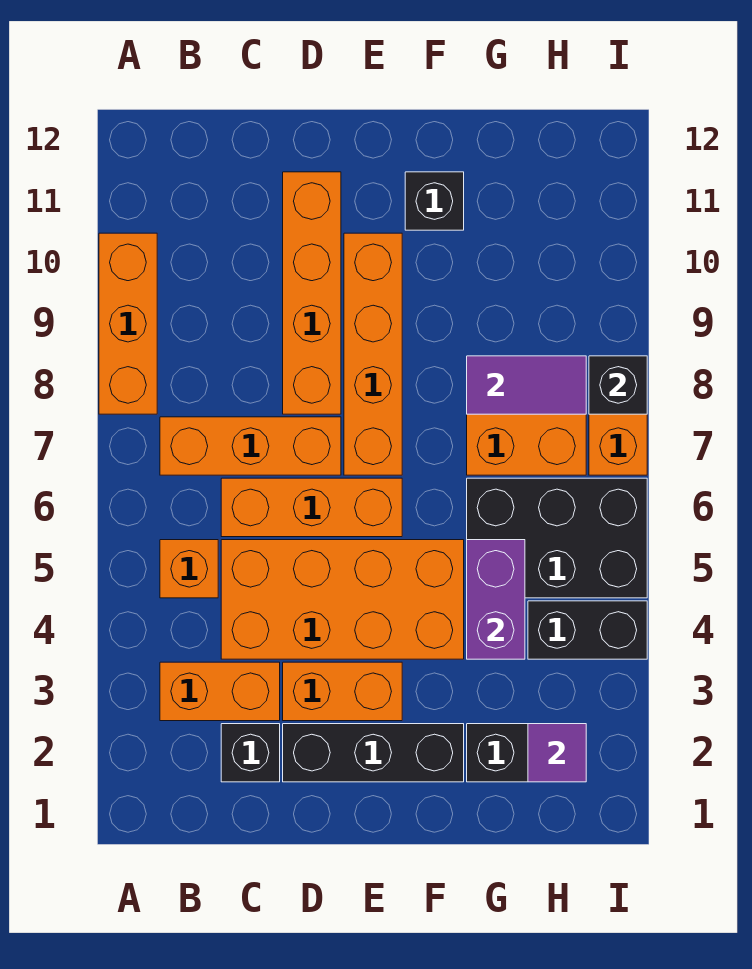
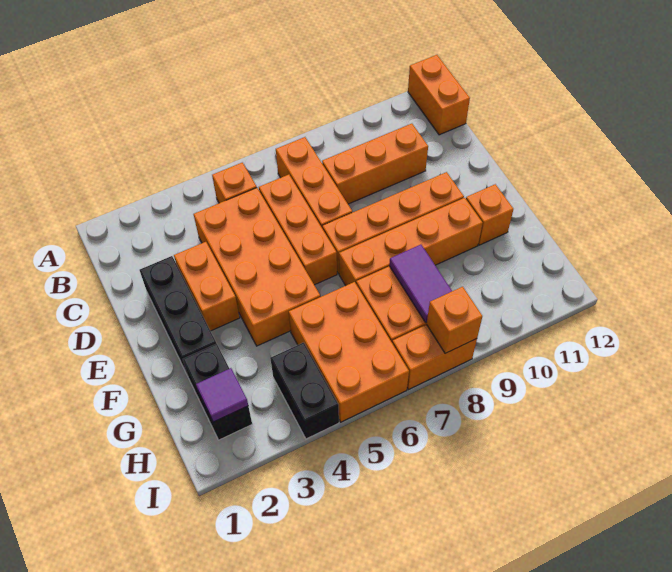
orange 1x3 brick [99,233,157,414] -> orange 1x3 brick moved to [322,124,428,204]
orange 1x2 brick [160,662,280,721] -> orange 1x2 brick moved to [408,55,470,135]
black 1x1 brick [221,724,280,782] -> none
orange 1x4 brick [283,172,341,414] -> orange 1x4 brick moved to [339,198,483,286]
black 1x1 brick [405,172,464,230] -> orange 1x1 brick [466,184,513,245]
purple 1x2 brick [467,540,525,659] -> none
black 2x3 brick [467,478,647,598] -> orange 2x3 brick [289,282,409,422]
black 1x1 brick [589,356,647,414] -> orange 1x1 brick [426,287,482,353]

